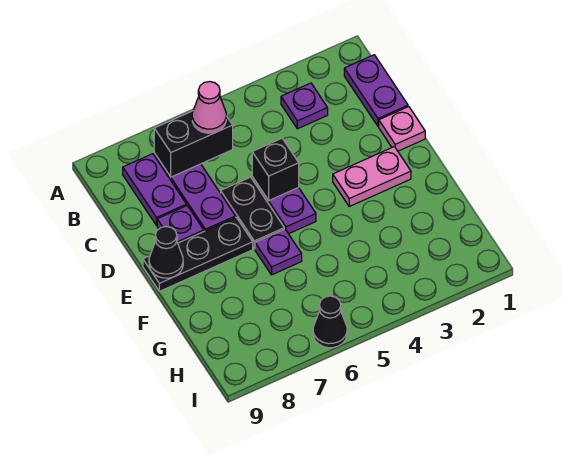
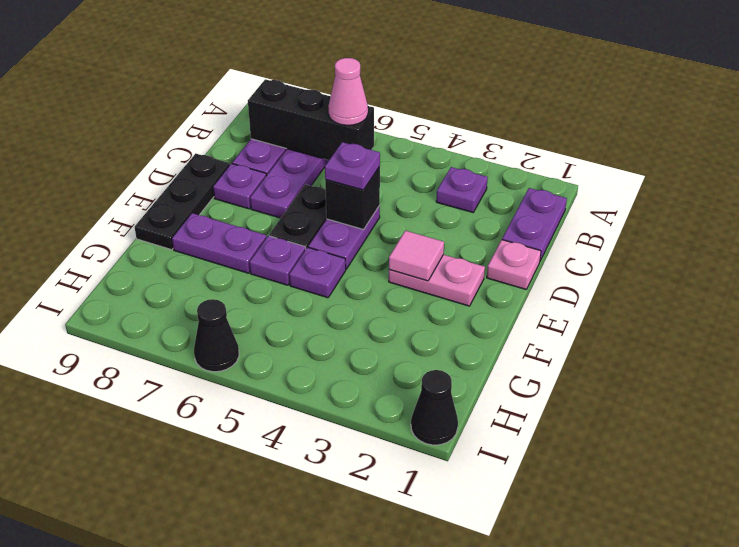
black 1x2 brick [154,111,233,177] -> black 1x3 brick [248,79,374,160]
none -> purple 1x1 plate [325,142,380,190]
none -> pink 1x1 tile [389,231,444,281]
black 1x3 plate [143,217,253,291] -> black 1x3 plate turned to [135,153,230,250]
black 1x1 cone [149,226,183,278] -> black 1x1 cone moved to [411,370,458,445]
none -> purple 1x1 plate [289,247,346,298]
none -> purple 1x2 plate [172,213,267,273]

